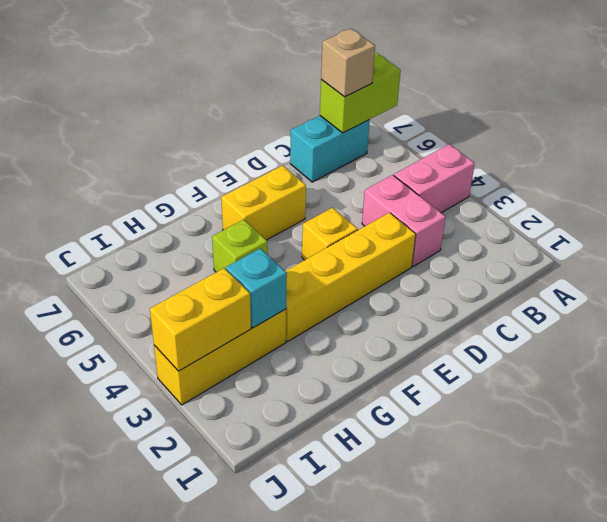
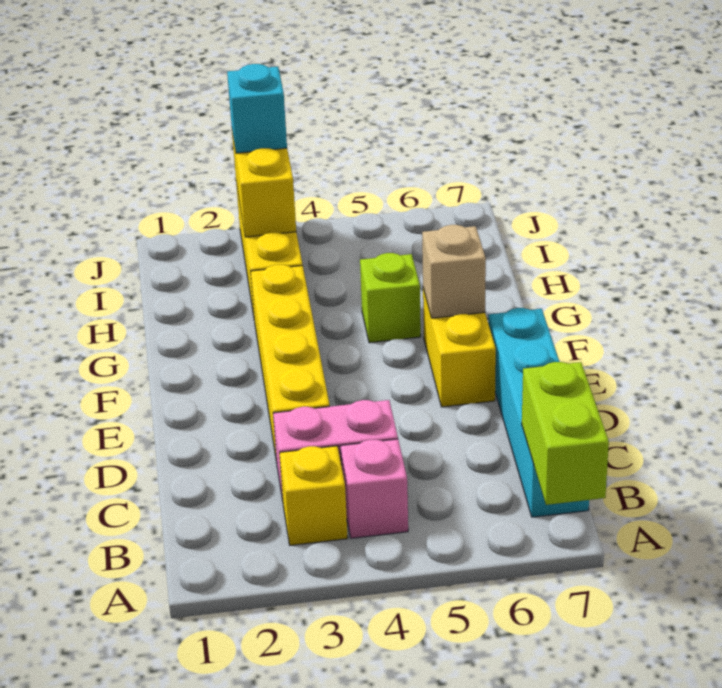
pink 1x2 brick [394,144,475,213] -> pink 1x1 brick [341,439,408,538]
cyan 1x2 brick [290,116,370,182] -> cyan 1x4 brick [488,308,589,517]
tan 1x1 brick [321,29,375,97] -> tan 1x1 brick moved to [422,225,486,318]
yellow 1x1 brick [302,208,358,260] -> yellow 1x1 brick moved to [279,446,348,545]
cyan 1x1 brick [226,248,287,328] -> cyan 1x1 brick moved to [227,64,287,153]

